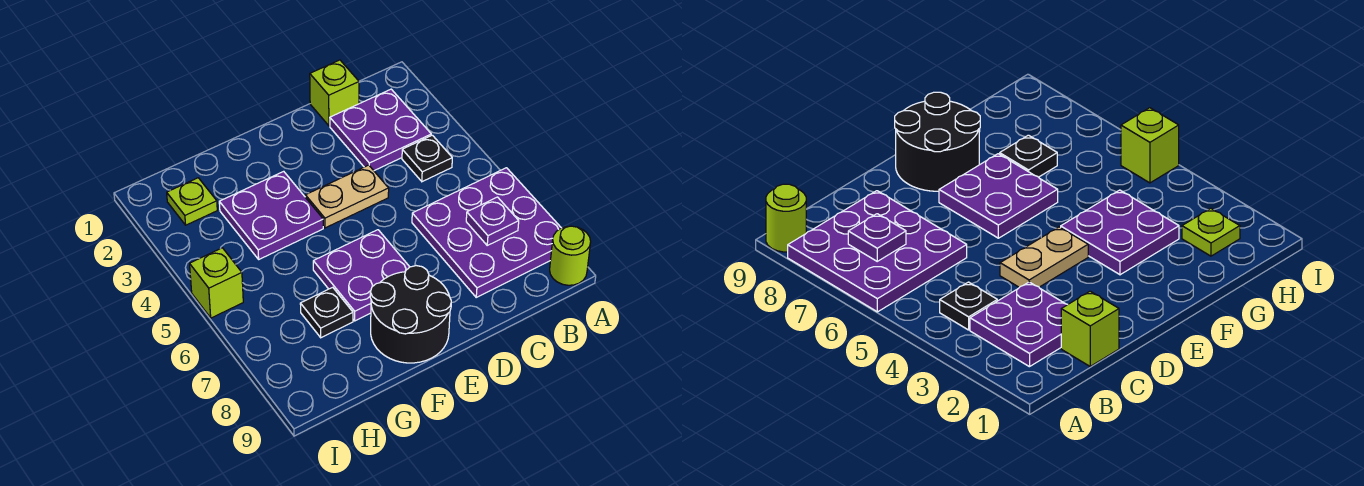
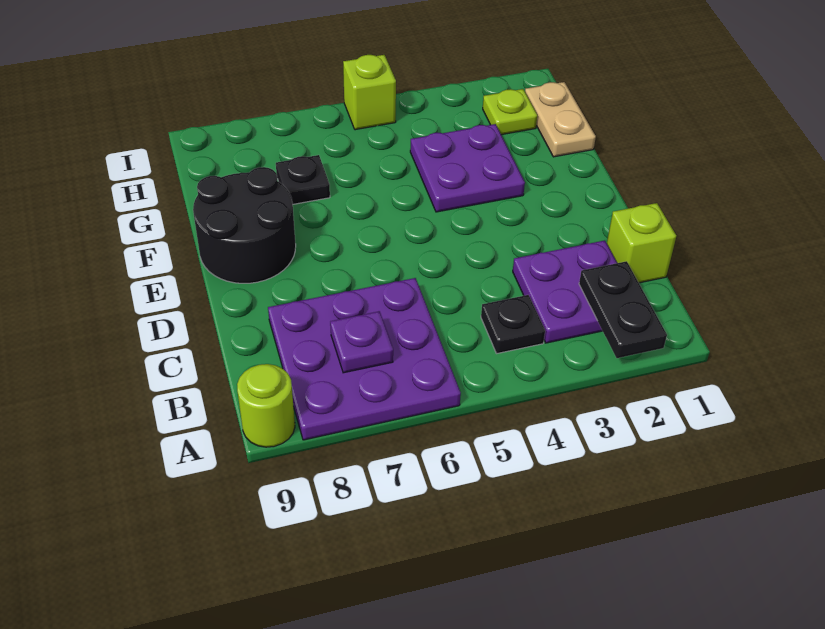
none -> black 1x2 plate [579,261,667,358]
tan 1x2 plate [305,165,389,228] -> tan 1x2 plate moved to [525,82,596,157]
purple 2x2 plate [313,230,409,321] -> none

